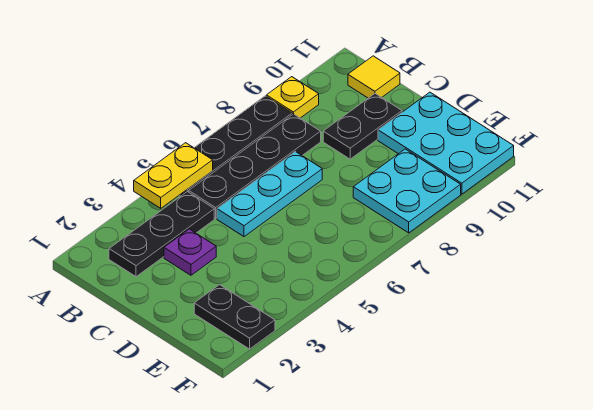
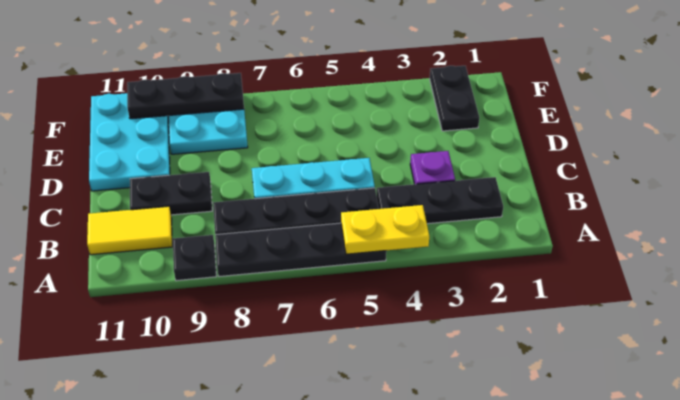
yellow 1x1 plate [266,77,319,118] -> black 1x1 plate [173,235,216,281]
yellow 1x1 tile [348,56,400,98] -> yellow 1x2 tile [87,206,172,255]
none -> black 1x3 plate [127,73,244,119]

